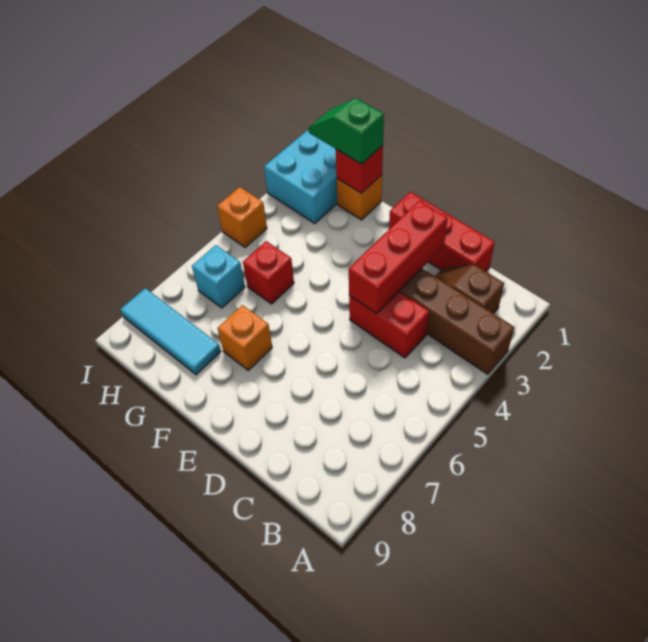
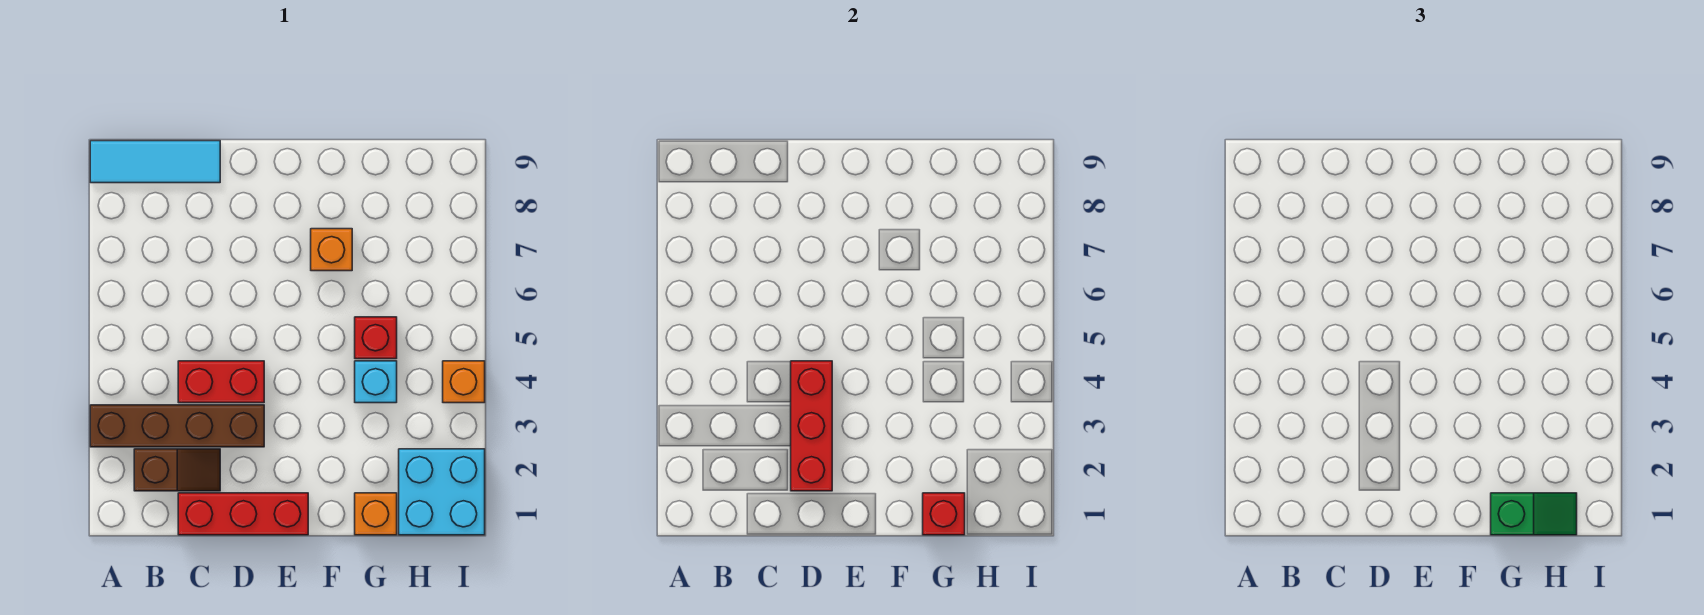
cyan 1x3 tile [120,288,221,375] -> cyan 1x3 tile moved to [90,141,220,183]
cyan 1x1 brick [192,245,245,308] -> cyan 1x1 brick moved to [355,361,397,403]

